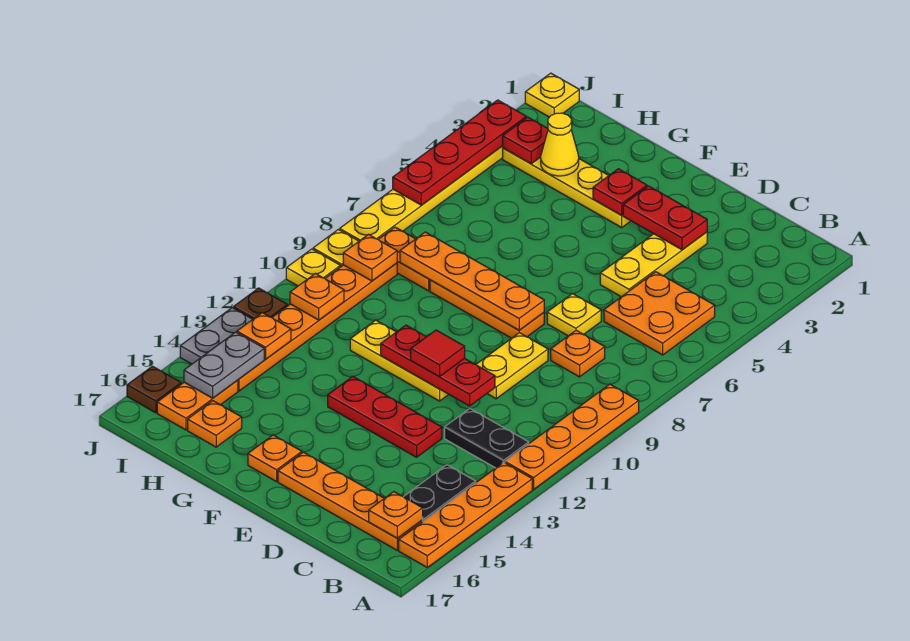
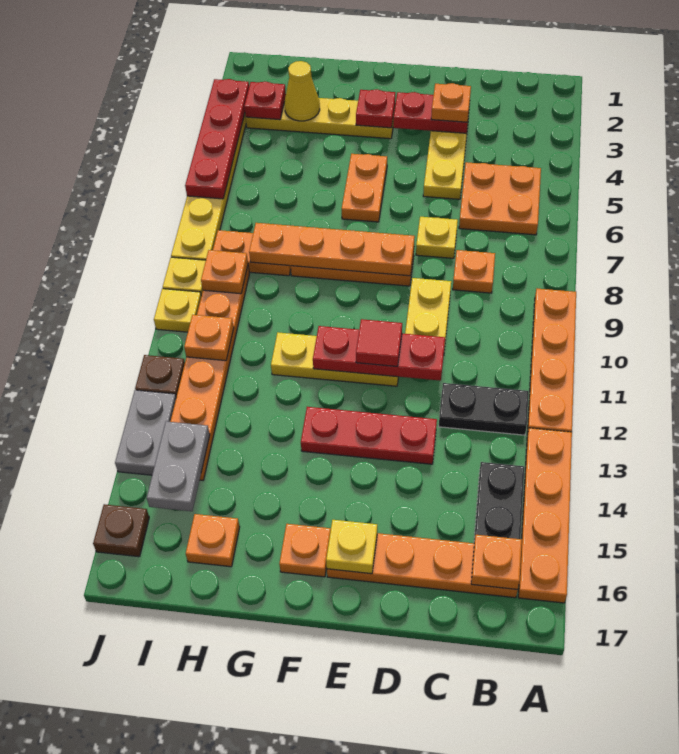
orange 1x1 plate [237,313,291,359] -> orange 1x1 plate moved to [431,83,471,122]
orange 1x2 plate [157,380,238,430] -> orange 1x2 plate moved to [342,154,387,222]
yellow 1x1 plate [525,73,579,117] -> yellow 1x1 plate moved to [326,520,377,574]

